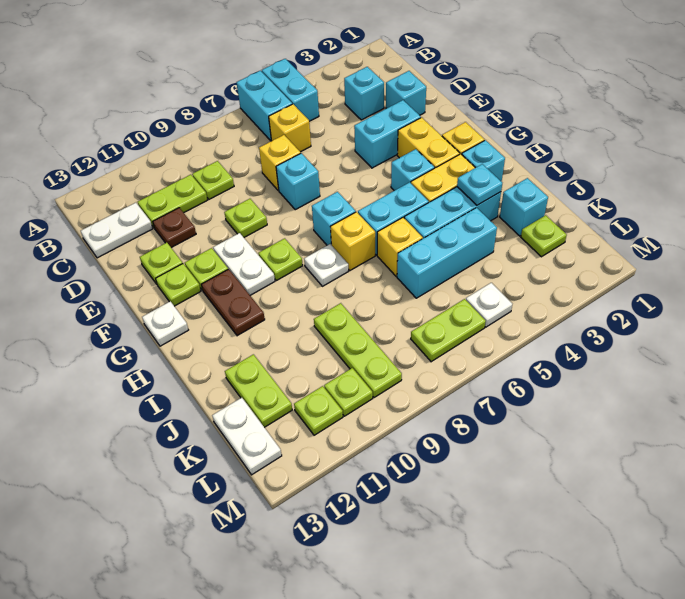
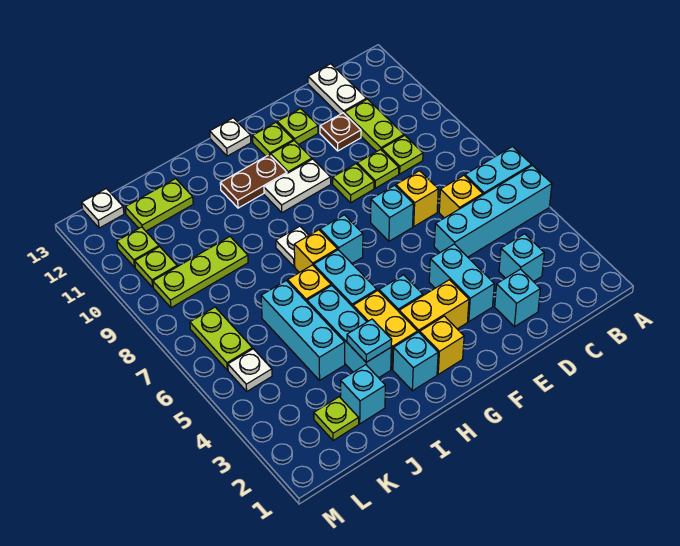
cyan 1x2 brick [262,59,319,121] -> cyan 1x4 brick [434,166,552,257]
lime 1x1 plate [258,238,303,281] -> lime 1x1 plate moved to [357,150,399,188]
white 1x2 plate [212,398,282,475] -> white 1x1 plate [82,188,124,228]

